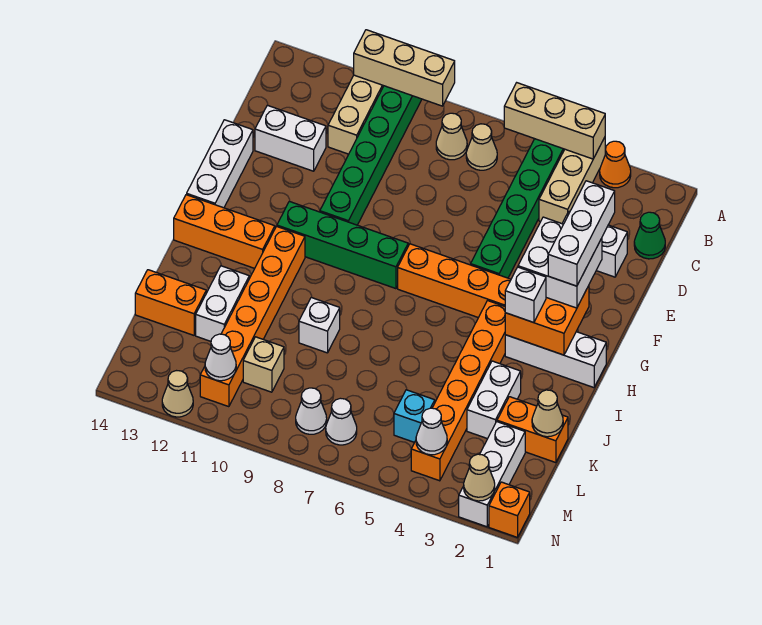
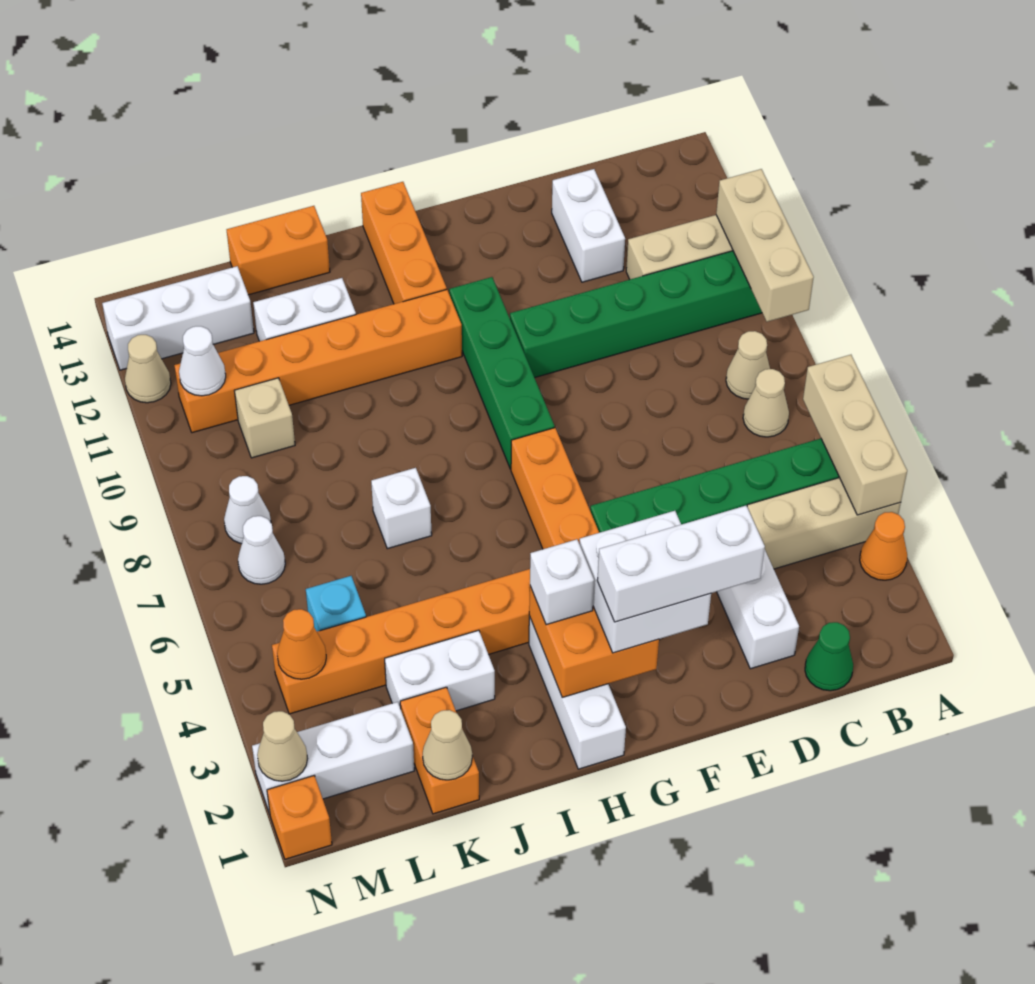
white 1x3 brick [187,120,253,208] -> white 1x3 brick moved to [102,266,254,370]
white 1x1 brick [299,297,340,353] -> white 1x1 brick moved to [371,468,432,549]
orange 1x2 brick [135,270,206,335] -> orange 1x2 brick turned to [227,206,330,295]
white 1x1 cone [416,408,447,455] -> orange 1x1 cone [277,609,326,679]

